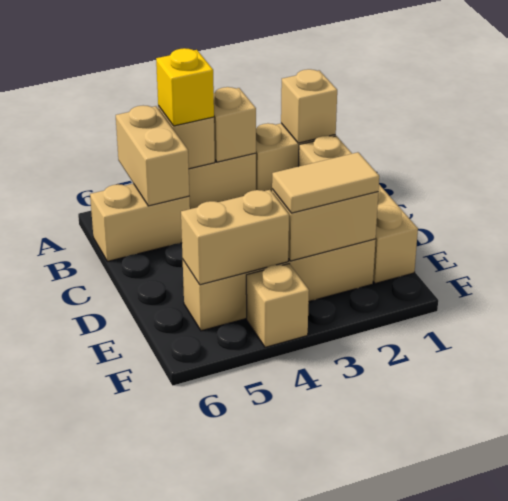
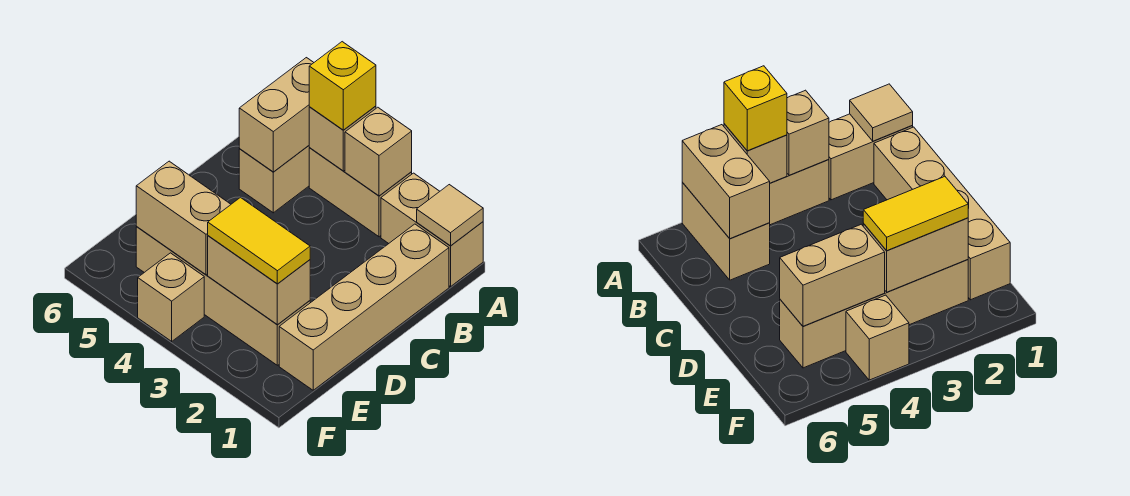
tan 1x1 brick [281,69,337,143] -> tan 1x1 tile [417,185,483,246]
tan 1x2 brick [90,184,190,261] -> tan 1x2 brick turned to [239,146,310,213]
tan 1x2 tile [272,152,379,213] -> yellow 1x2 tile [208,197,310,284]

